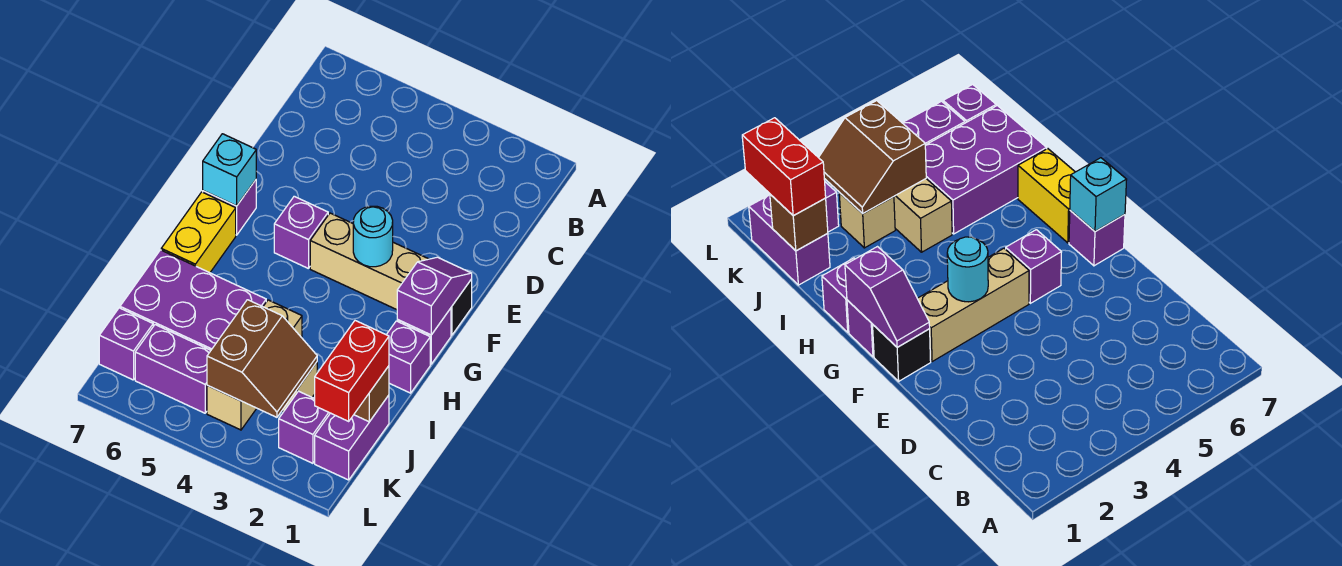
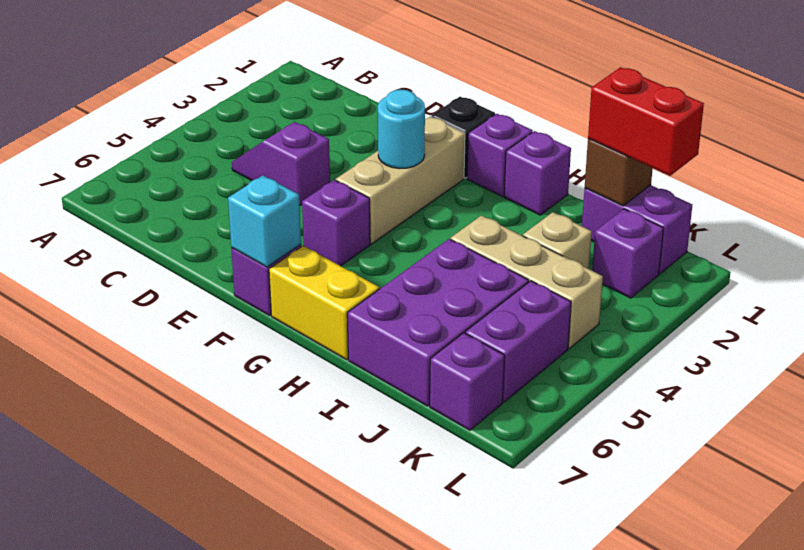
purple 1x2 slope [397,257,472,335] -> purple 1x2 slope moved to [232,122,330,205]
brown 2x2 slope [207,300,317,417] -> none

